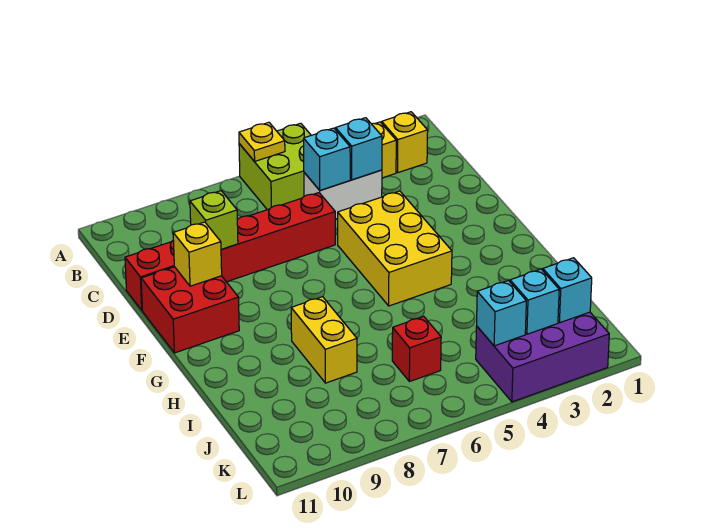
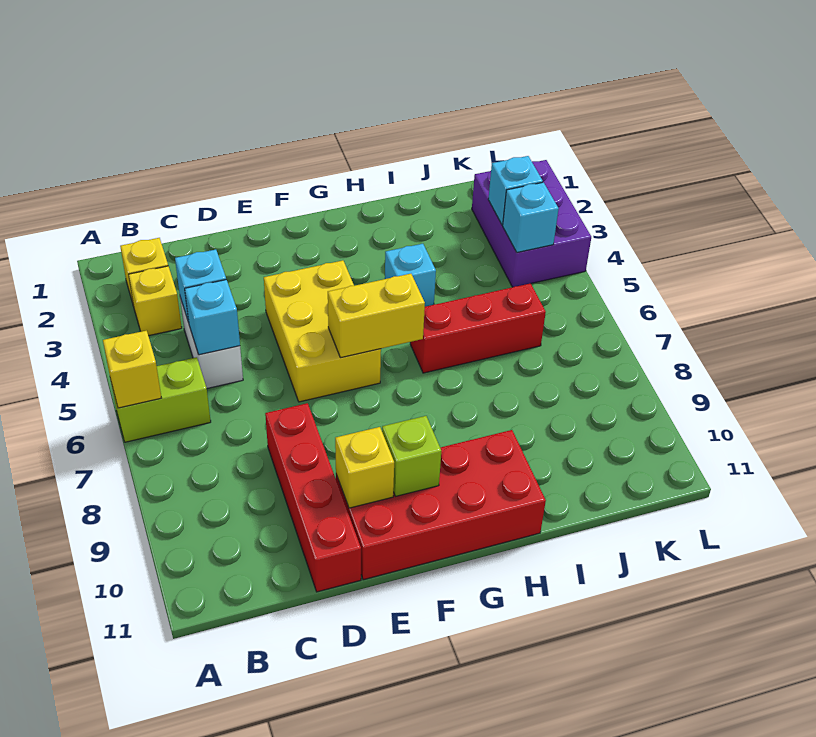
lime 2x2 brick [239,123,311,210] -> lime 1x2 brick [110,357,211,442]
yellow 1x1 plate [239,122,285,161] -> yellow 1x1 brick [103,331,161,408]
red 1x6 brick [125,193,335,310] -> red 1x4 brick [265,403,361,592]
lime 1x1 brick [190,191,238,250] -> lime 1x1 brick moved to [382,416,441,496]
yellow 2x3 brick [338,191,452,306] -> yellow 2x3 brick turned to [264,260,381,402]
red 2x2 brick [141,267,239,353] -> red 2x4 brick [336,430,546,580]
yellow 1x2 brick [291,297,357,383] -> yellow 1x2 brick moved to [328,274,425,358]
red 1x1 brick [392,317,441,382] -> red 1x3 brick [410,283,546,373]
cyan 1x1 brick [543,258,592,323] -> cyan 1x1 brick moved to [385,244,436,307]

